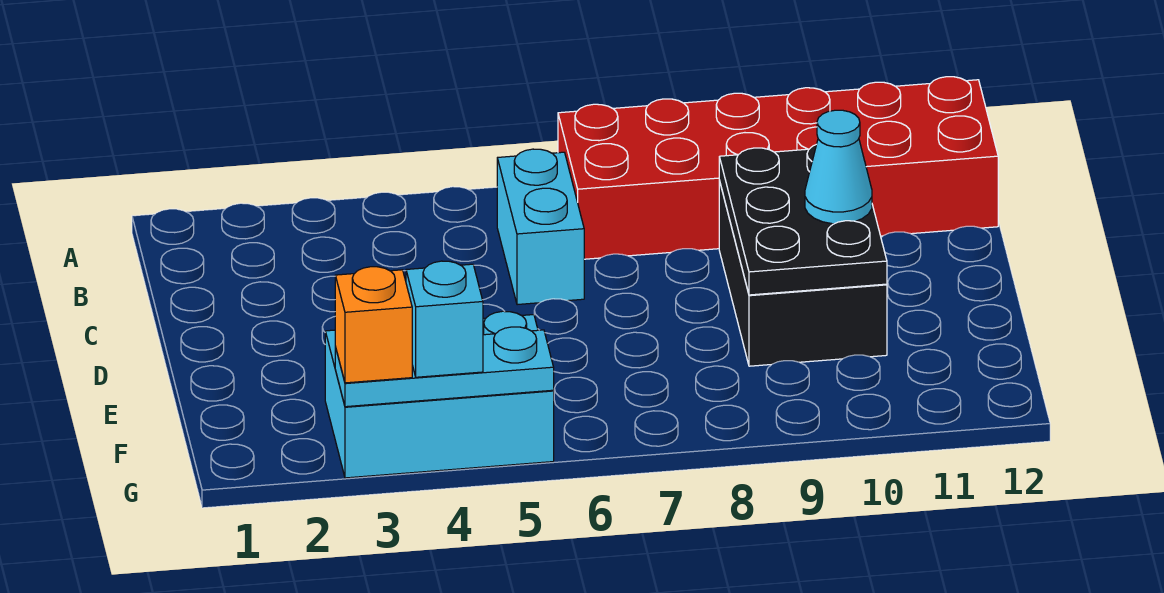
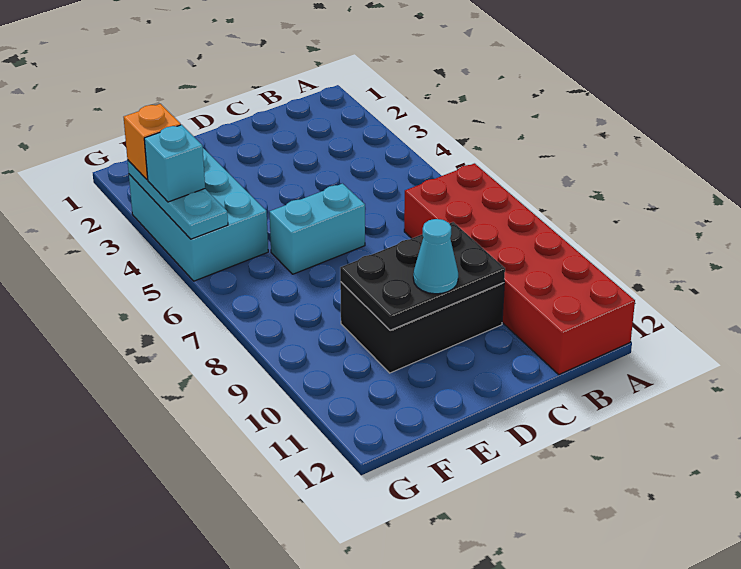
cyan 1x2 brick [497,149,584,305] -> cyan 1x2 brick moved to [270,184,365,274]

